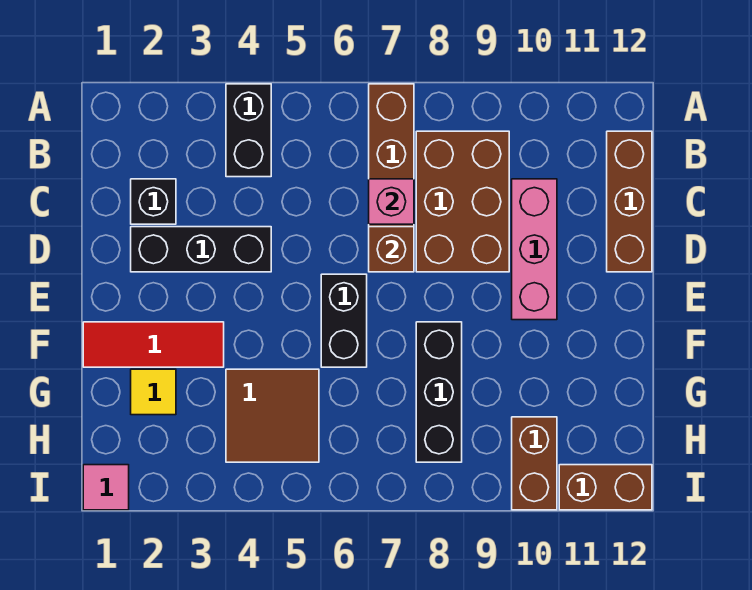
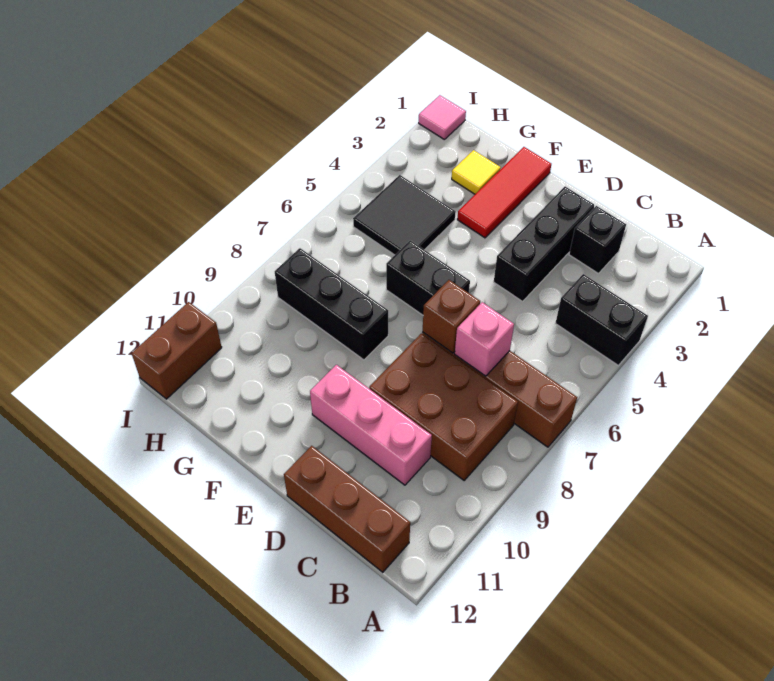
brown 2x2 tile [226,369,319,462] -> black 2x2 tile [353,175,456,255]
brown 1x2 brick [512,417,557,510] -> none

